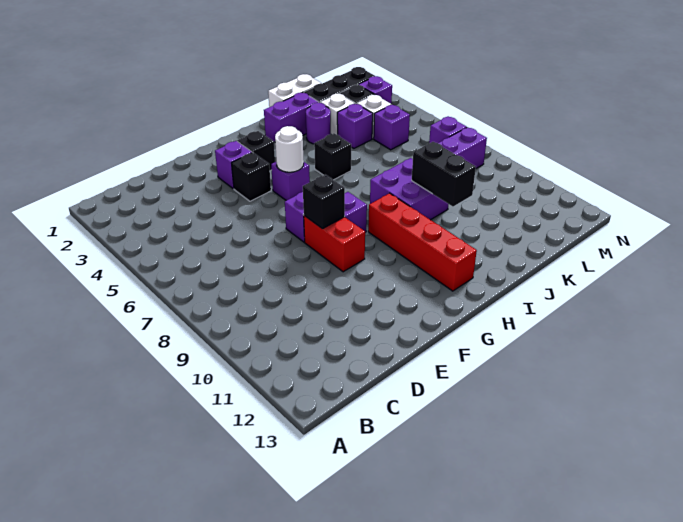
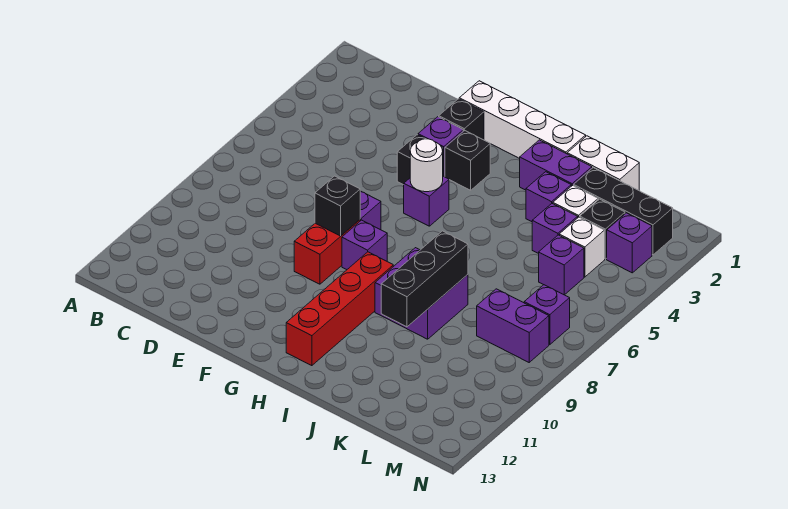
none -> white 1x4 brick [459,81,586,159]
black 1x1 brick [314,133,351,180] -> black 1x1 brick moved to [439,99,484,140]
purple 1x1 round brick [306,103,331,144] -> purple 1x1 brick [526,172,571,222]
black 1x2 brick [412,142,476,206] -> black 1x3 brick [381,231,468,327]

